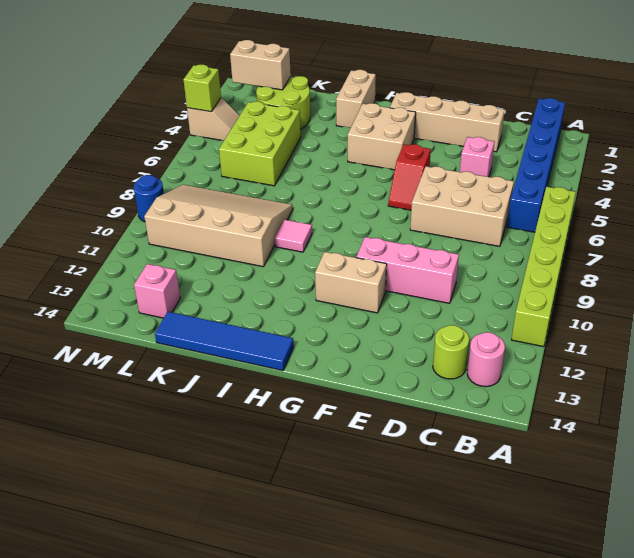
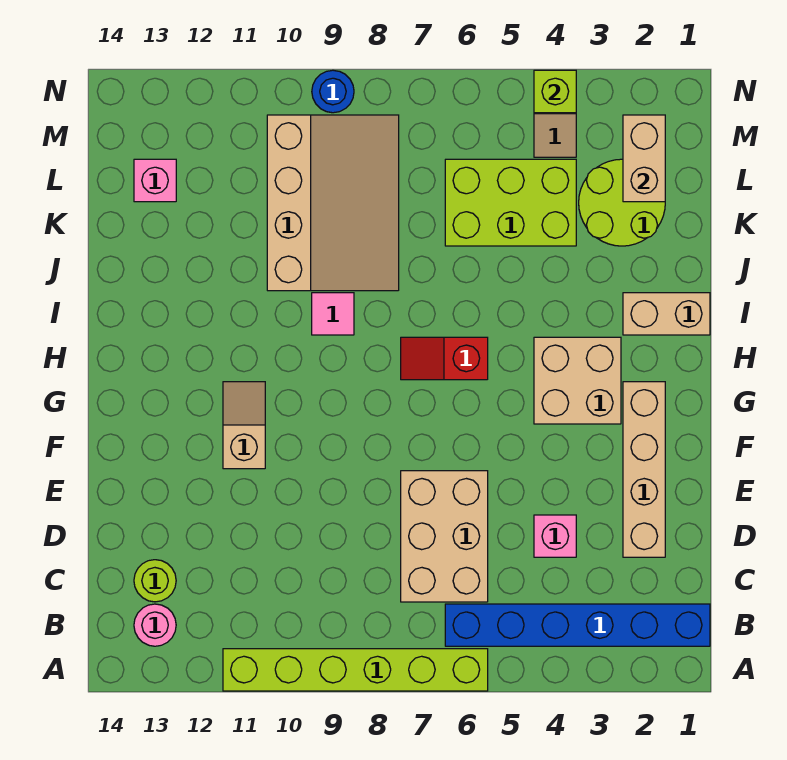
pink 1x3 brick [356,237,459,303] -> none
red 1x2 slope [388,144,431,210] -> red 1x2 slope moved to [401,337,488,380]
tan 1x2 brick [315,252,387,313] -> tan 1x2 slope [223,382,265,469]
blue 1x4 tile [155,312,294,371] -> none

